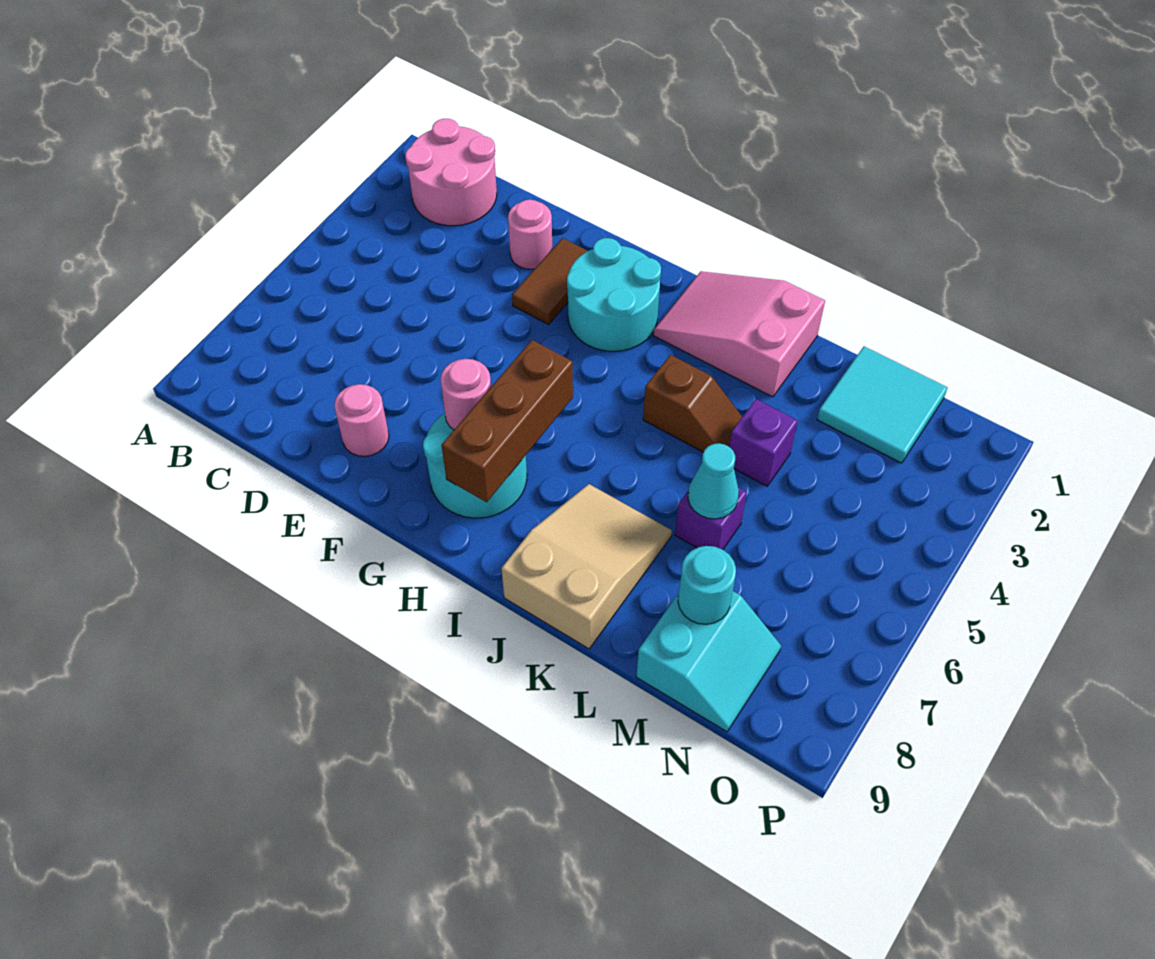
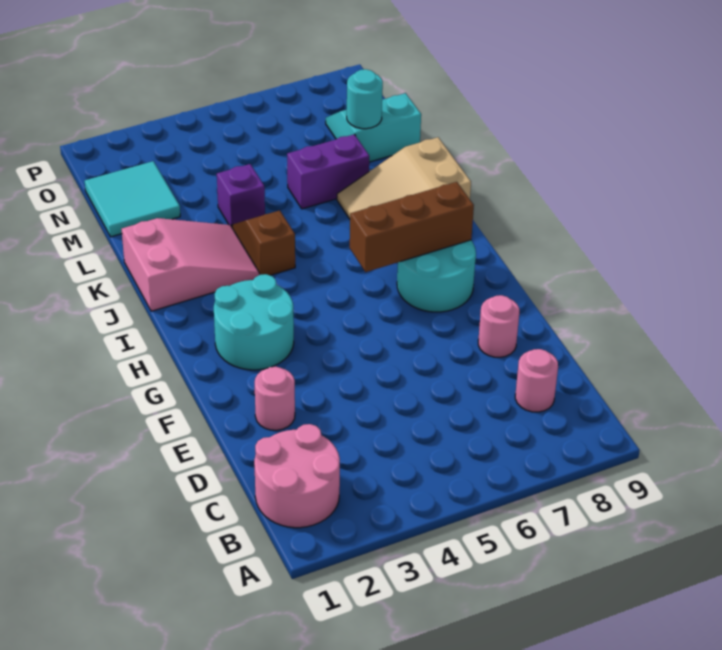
brown 1x2 tile [512,238,587,324] -> none
pink 1x1 round brick [441,359,491,430] -> pink 1x1 round brick moved to [515,349,558,412]
pink 2x3 slope [653,271,825,397] -> pink 2x3 slope turned to [122,218,259,311]
purple 1x1 brick [675,487,747,550] -> purple 1x2 brick [287,134,369,209]
cyan 1x1 cone [688,443,739,519] -> none

